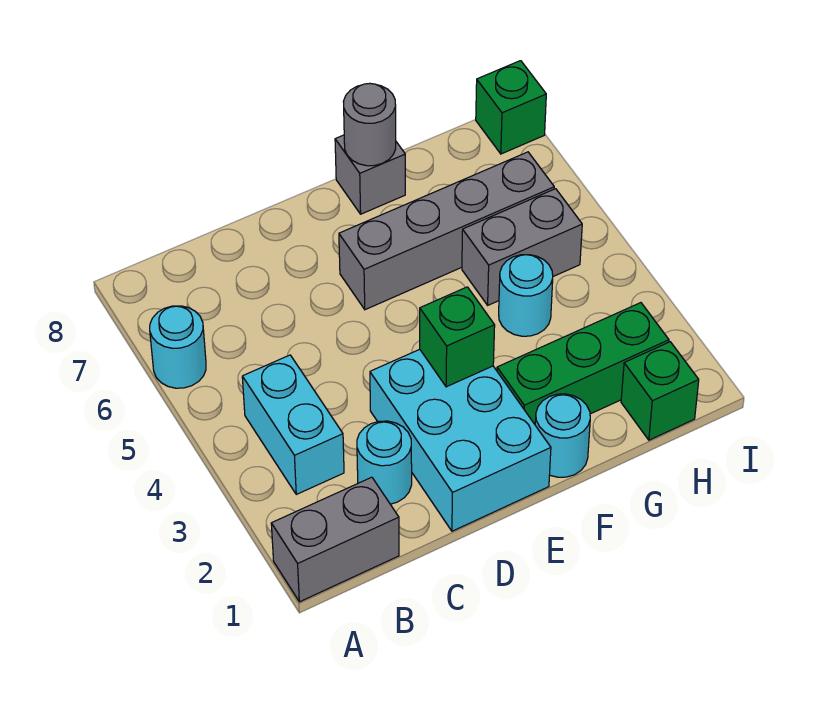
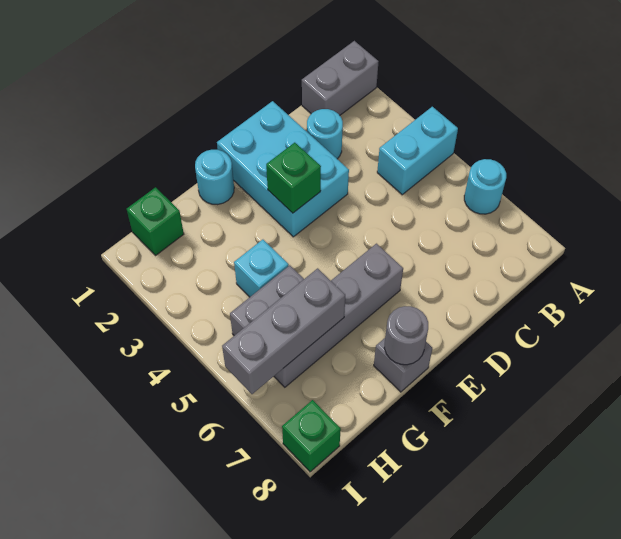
cyan 1x2 brick [242,355,344,494] -> cyan 1x2 brick turned to [377,107,458,195]
green 1x3 brick [497,303,669,424] -> none
cyan 1x1 round brick [499,255,553,336] -> cyan 1x1 brick [234,240,289,297]
none -> grey 1x3 brick [222,268,345,394]

